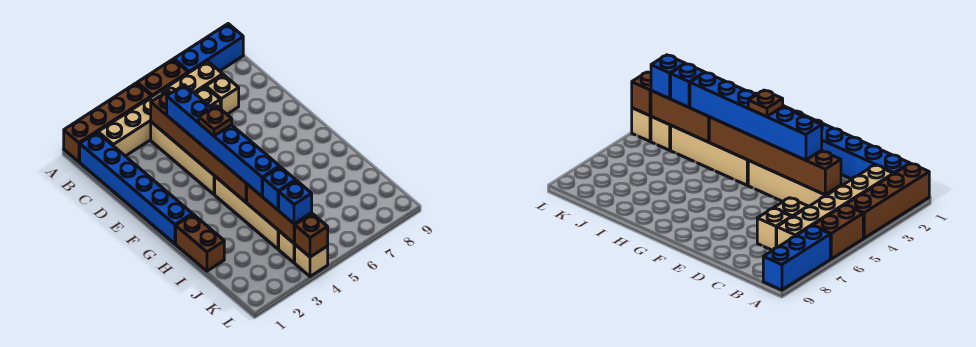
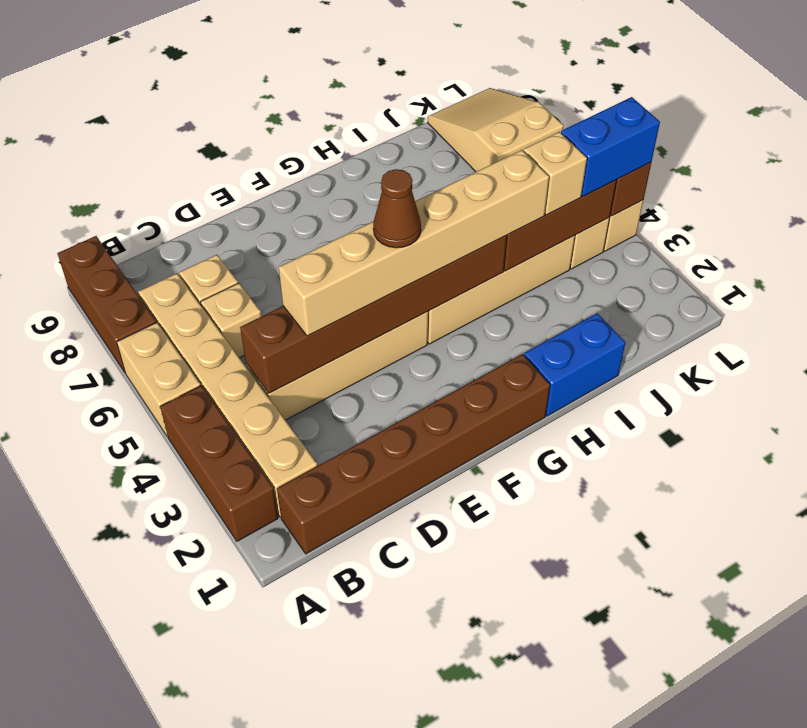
brown 1x4 brick [64,83,152,162] -> brown 1x3 brick [160,386,278,541]
brown 1x2 brick [137,59,188,96] -> tan 1x2 brick [117,322,201,437]
blue 1x3 brick [174,24,243,73] -> brown 1x3 brick [57,236,156,373]
blue 1x6 brick [80,132,192,244] -> brown 1x6 brick [277,354,550,554]
blue 1x6 brick [167,85,280,196] -> tan 1x6 brick [279,150,549,336]
brown 1x1 plate [199,106,232,136] -> brown 1x1 cone [373,169,421,248]
brown 1x2 brick [176,214,224,271] -> blue 1x2 brick [524,313,625,416]
blue 1x1 brick [263,167,296,210] -> tan 1x1 brick [524,132,587,215]
blue 1x1 brick [279,180,312,224] -> blue 1x2 brick [561,97,660,196]
none -> tan 2x3 slope [428,88,563,172]

